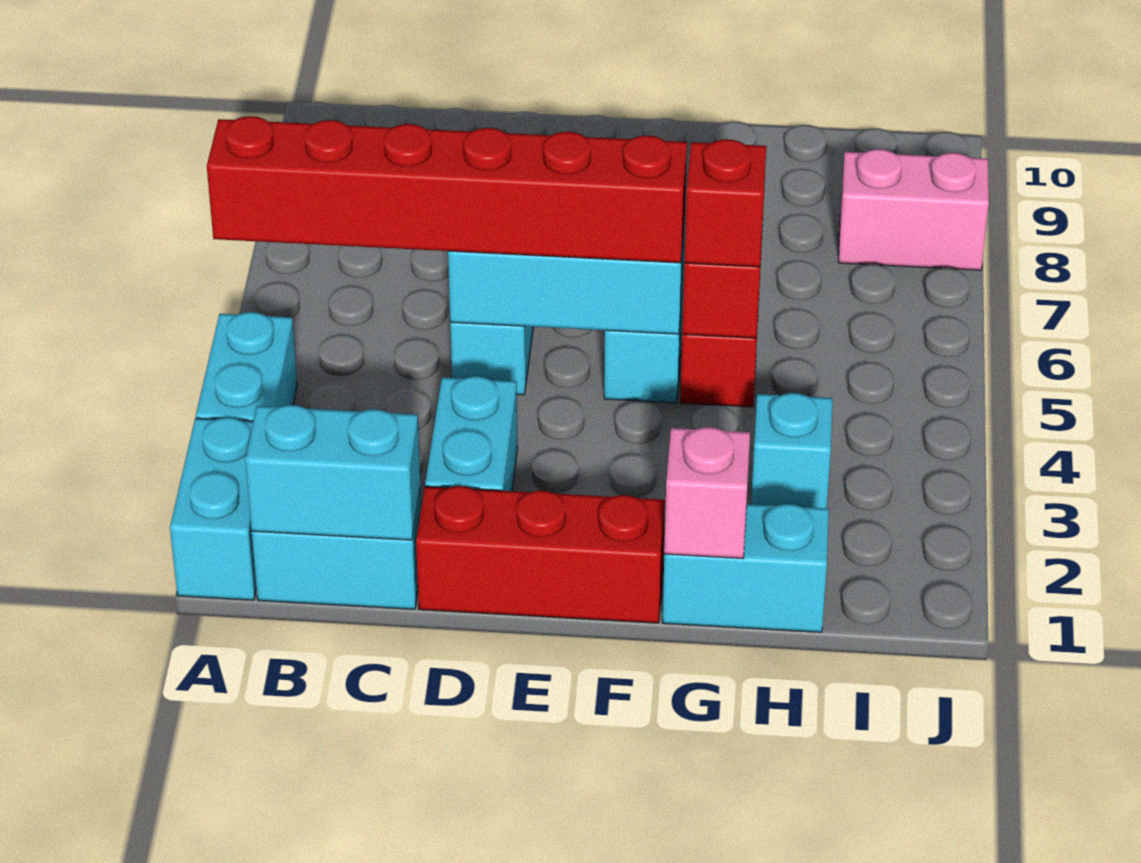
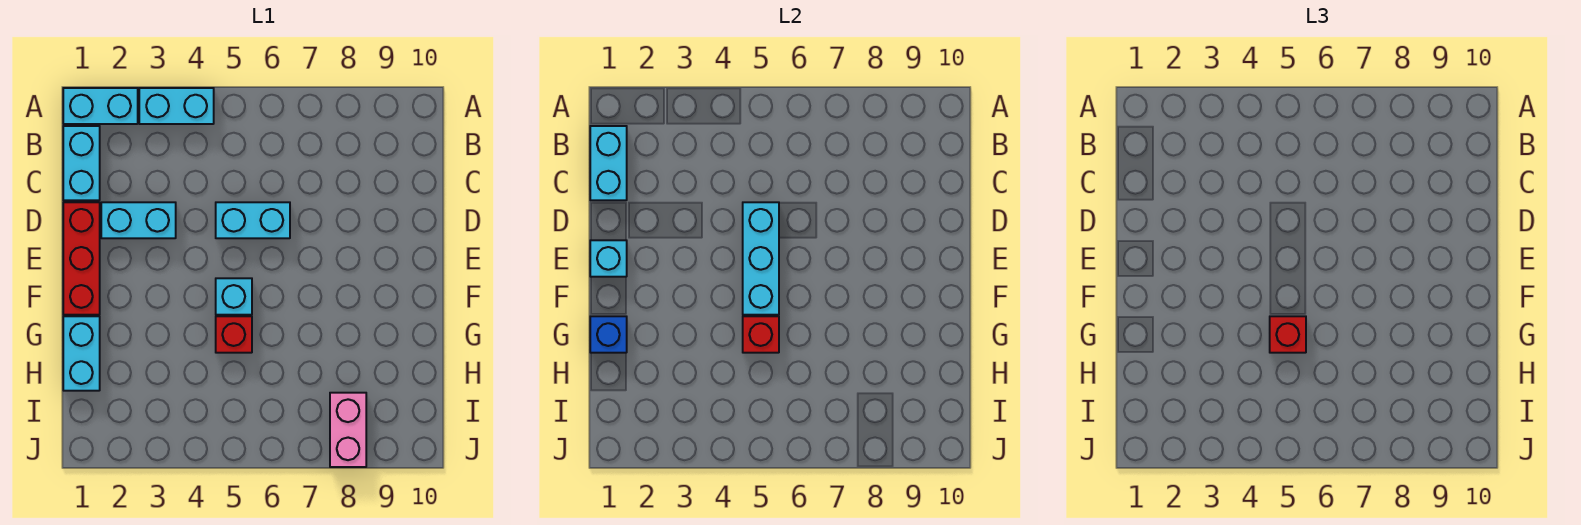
red 1x6 brick [207,116,687,263] -> none
pink 1x1 brick [664,427,750,558] -> blue 1x1 brick [590,316,627,353]
cyan 1x1 brick [751,393,833,508] -> cyan 1x1 brick moved to [590,240,627,277]

